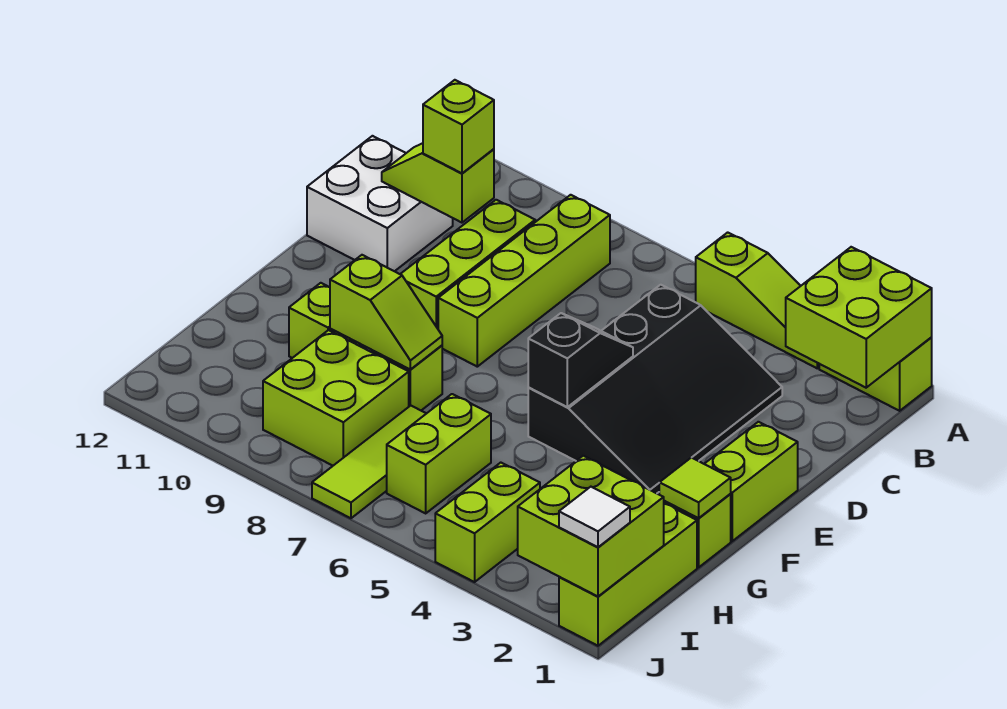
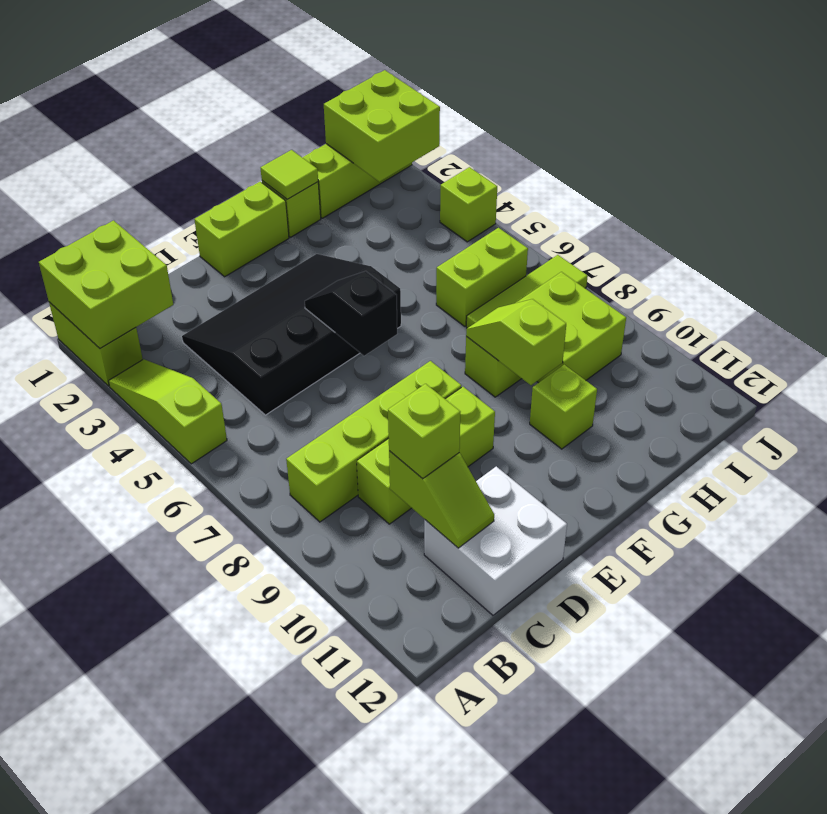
black 1x2 slope [528,313,633,407] -> black 1x2 slope turned to [305,271,397,356]
lime 1x2 brick [435,463,540,582] -> lime 1x1 brick [440,167,497,242]
white 1x1 tile [559,487,630,547] -> none

